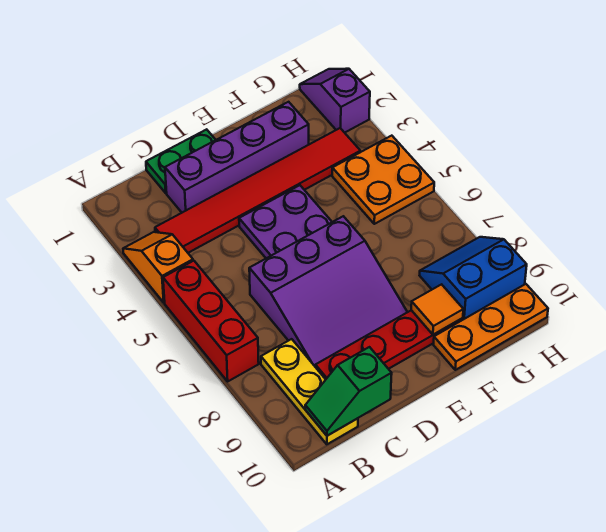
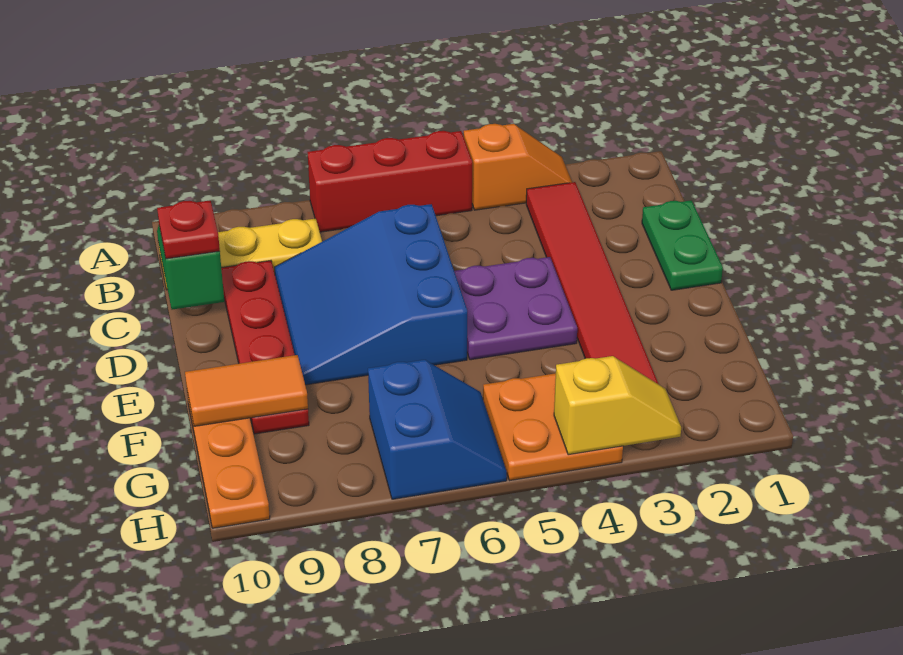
purple 1x4 brick [165,102,309,213] -> none
purple 3x3 slope [249,216,407,366] -> blue 3x3 slope [274,204,467,385]
none -> red 1x1 plate [157,200,220,259]
orange 1x1 tile [411,284,463,335] -> orange 1x2 tile [185,355,308,426]
blue 2x2 slope [420,237,527,320] -> blue 2x2 slope moved to [368,360,507,499]
purple 1x2 slope [300,69,370,133] -> none
none -> yellow 1x2 slope [554,356,681,455]

